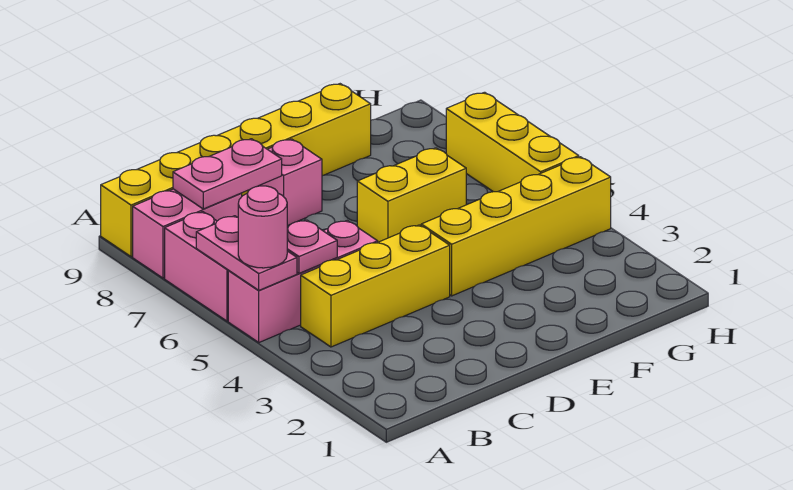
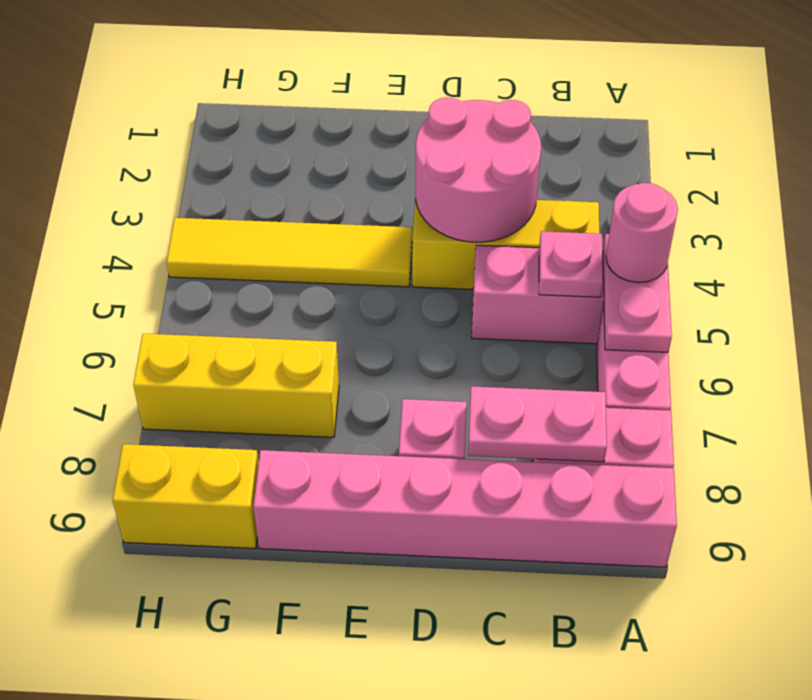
yellow 1x6 brick [101,84,371,257] -> pink 1x6 brick [253,450,677,567]
none -> pink 2x2 round brick [416,97,541,242]
yellow 1x4 brick [421,157,611,296] -> yellow 1x4 tile [167,218,412,287]
yellow 1x2 brick [357,148,466,242] -> yellow 1x2 brick moved to [113,444,259,549]
yellow 1x3 brick [446,92,579,192] -> yellow 1x3 brick turned to [133,334,339,437]

